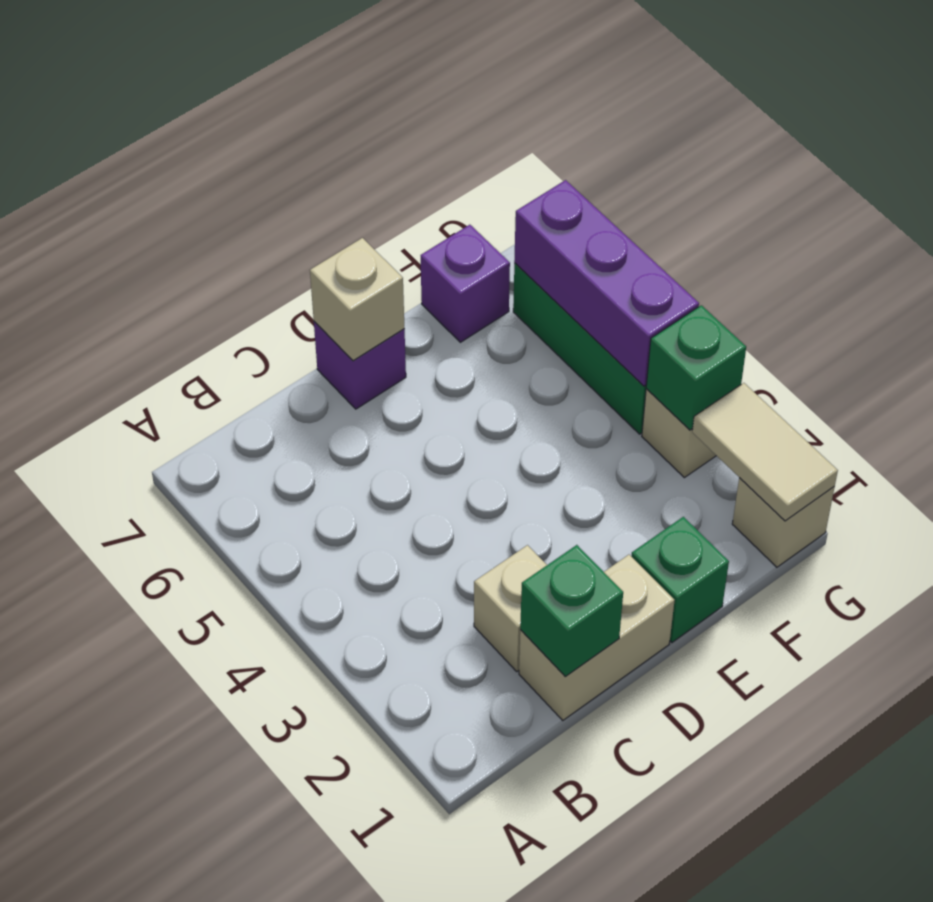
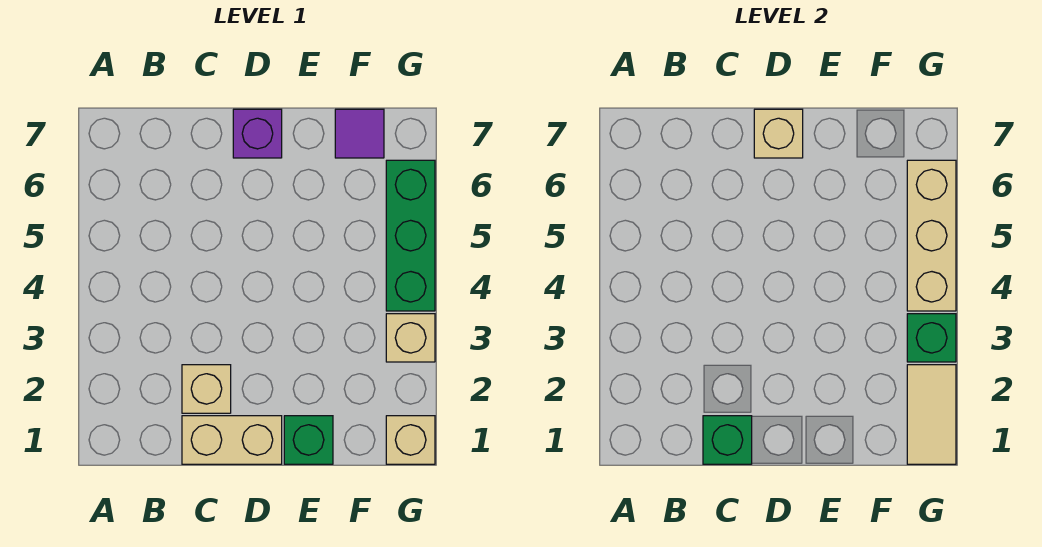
purple 1x1 brick [421,225,510,342] -> purple 1x1 tile [335,109,384,158]
purple 1x3 brick [514,180,699,386] -> tan 1x3 brick [907,160,956,311]

